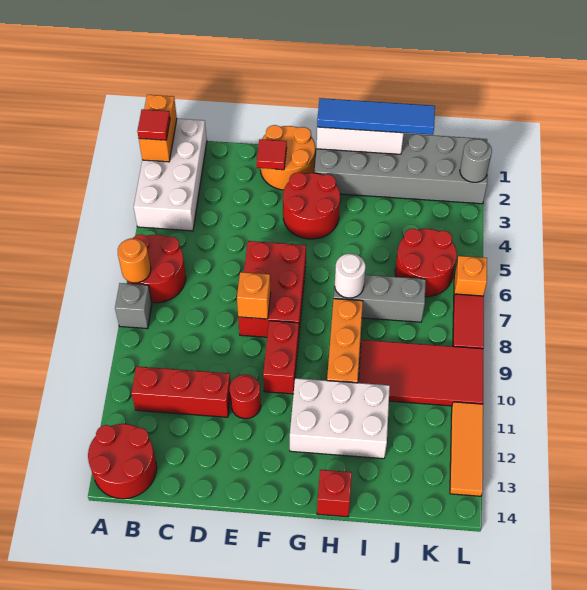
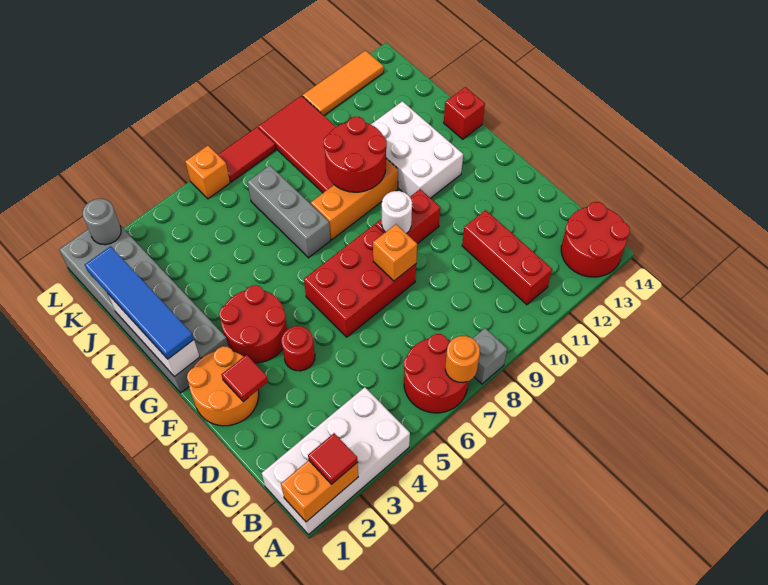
red 1x1 round brick [230,375,261,419] -> red 1x1 round brick moved to [281,326,315,371]
white 1x1 round brick [335,254,366,298] -> white 1x1 round brick moved to [382,191,412,234]
red 2x2 round brick [395,228,457,297] -> red 2x2 round brick moved to [324,117,387,192]

